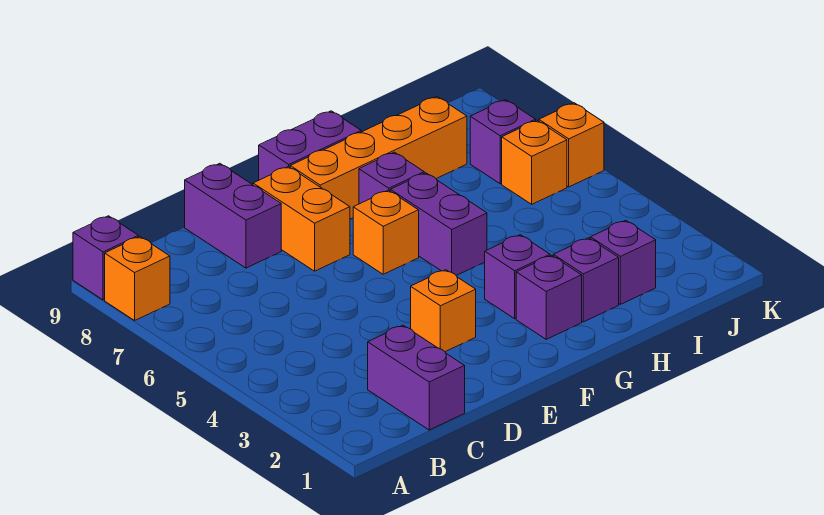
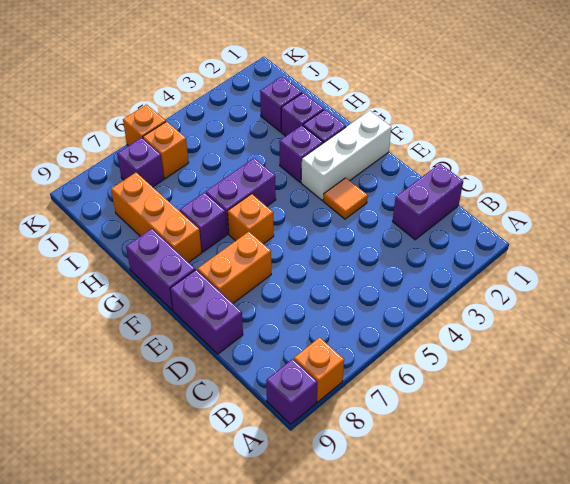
purple 1x2 brick [185,163,281,268] -> purple 1x2 brick turned to [170,270,243,354]
orange 1x1 brick [411,270,476,352] -> orange 1x1 tile [323,178,368,219]
none -> white 1x3 brick [301,111,391,200]
orange 1x4 brick [290,97,467,219] -> orange 1x3 brick [111,173,202,262]

